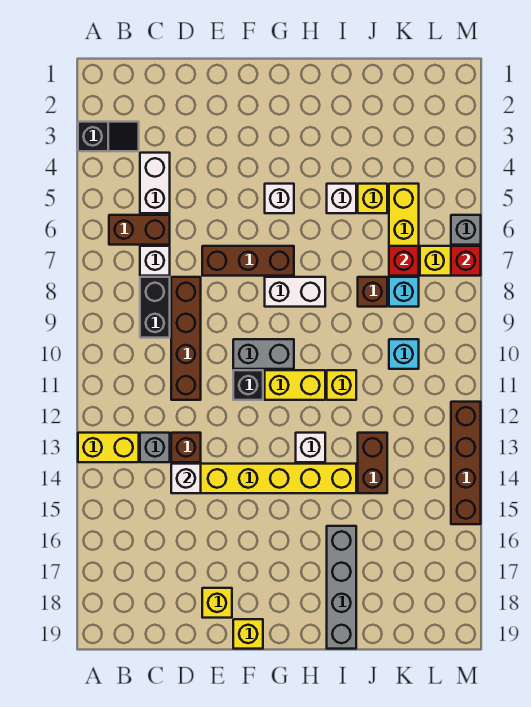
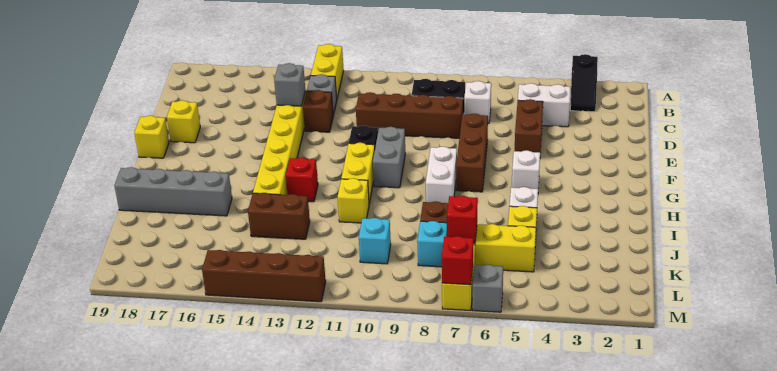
brown 1x2 brick [109,215,170,245] -> brown 1x2 brick moved to [515,99,543,152]
white 1x1 brick [171,464,201,493] -> grey 1x1 brick [274,63,305,106]
white 1x1 brick [296,433,325,462] -> red 1x1 brick [286,158,318,202]

